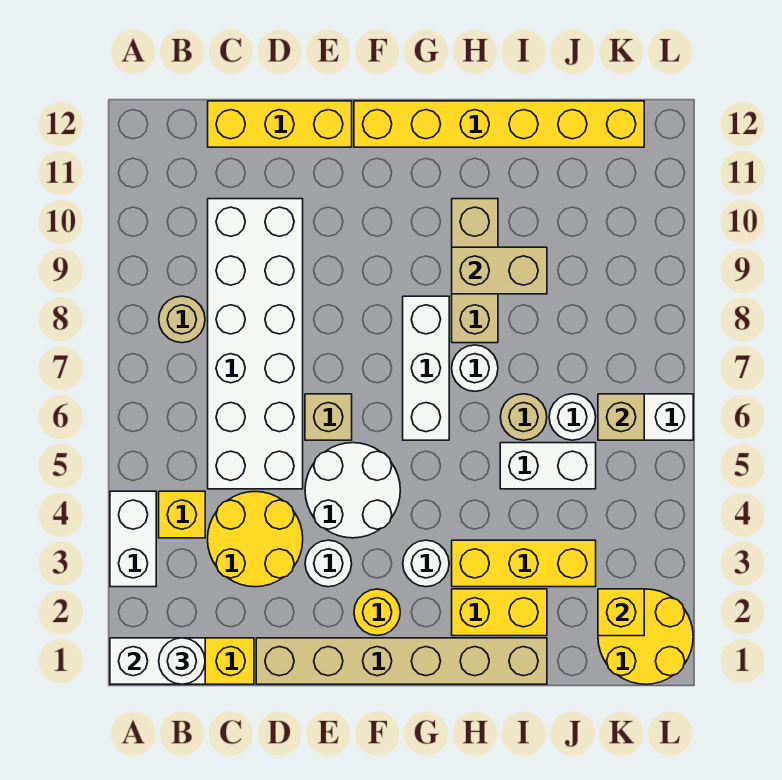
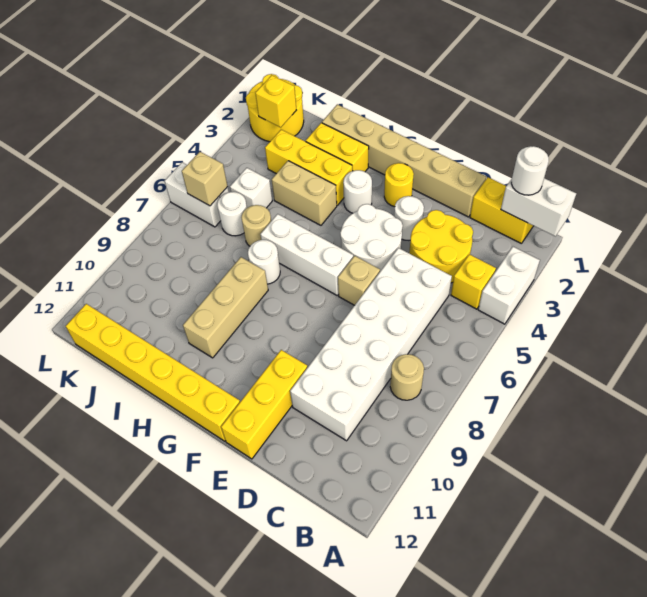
yellow 1x3 brick [208,101,352,147] -> yellow 1x3 brick turned to [221,350,308,459]
white 1x3 brick [403,296,449,440] -> white 1x3 brick turned to [260,214,353,295]
tan 1x2 brick [452,247,547,294] -> tan 1x2 brick moved to [272,161,337,225]
white 1x2 brick [500,443,596,489] -> white 1x1 brick [230,168,272,208]

